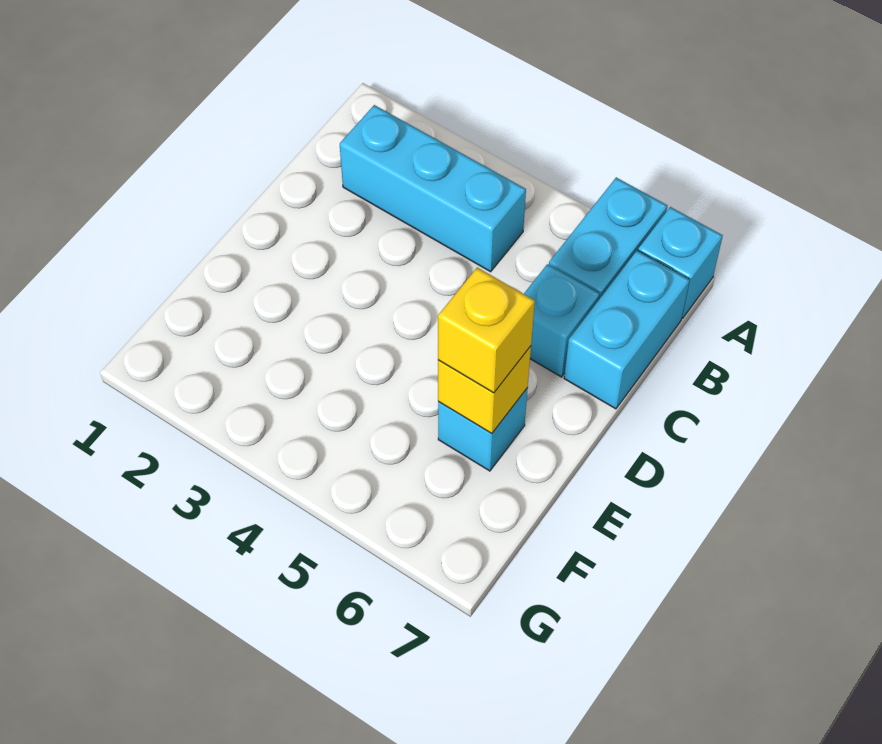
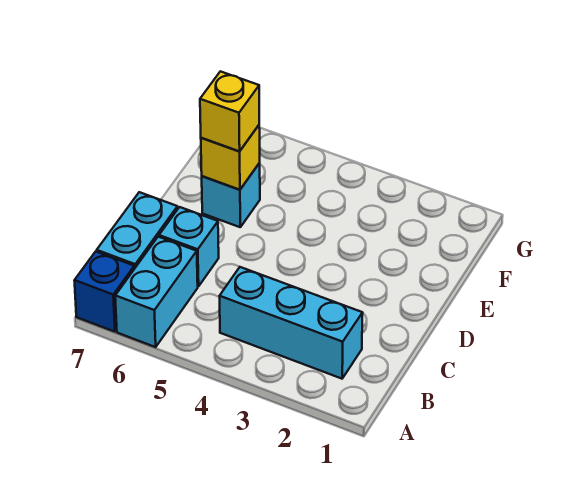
cyan 1x1 brick [638,207,723,318] -> blue 1x1 brick [74,252,134,332]

